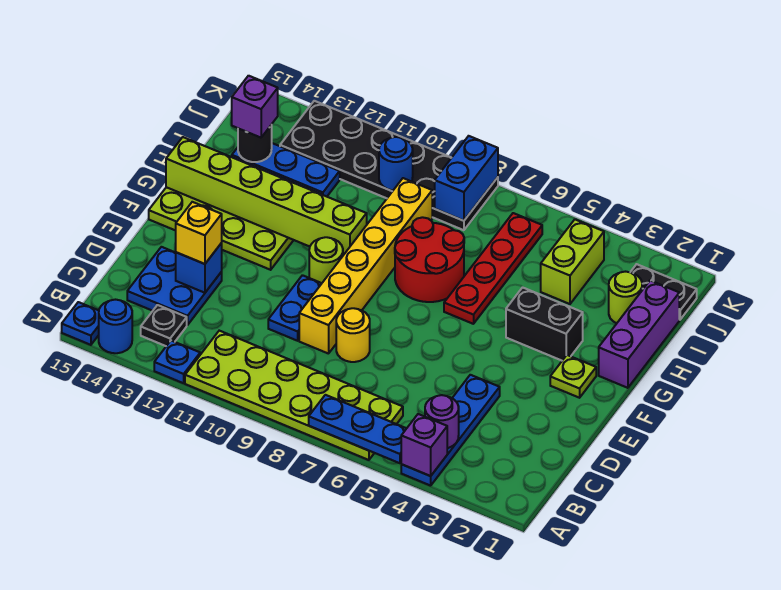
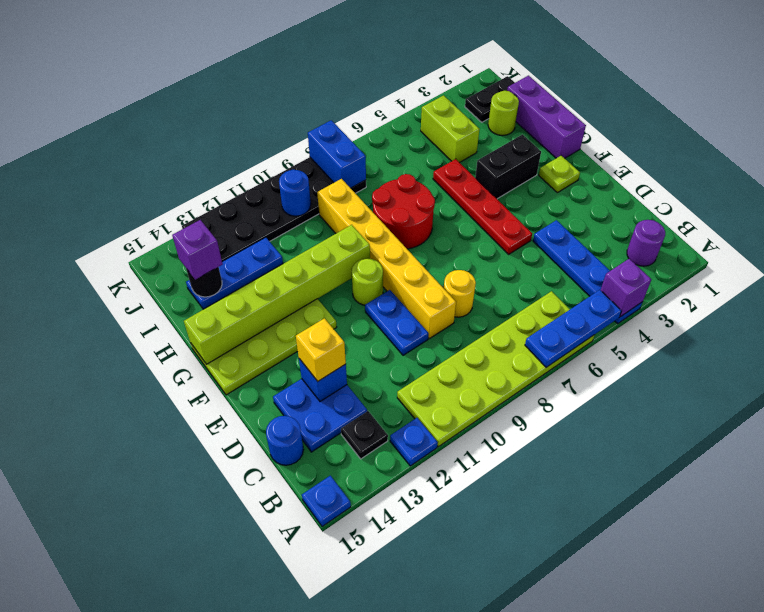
blue 1x1 round brick [99,300,132,353] -> blue 1x1 round brick moved to [266,416,303,465]
purple 1x1 round brick [425,395,459,448] -> purple 1x1 round brick moved to [627,220,665,266]
red 1x4 plate [444,213,542,324] -> red 1x4 plate moved to [433,159,532,254]

